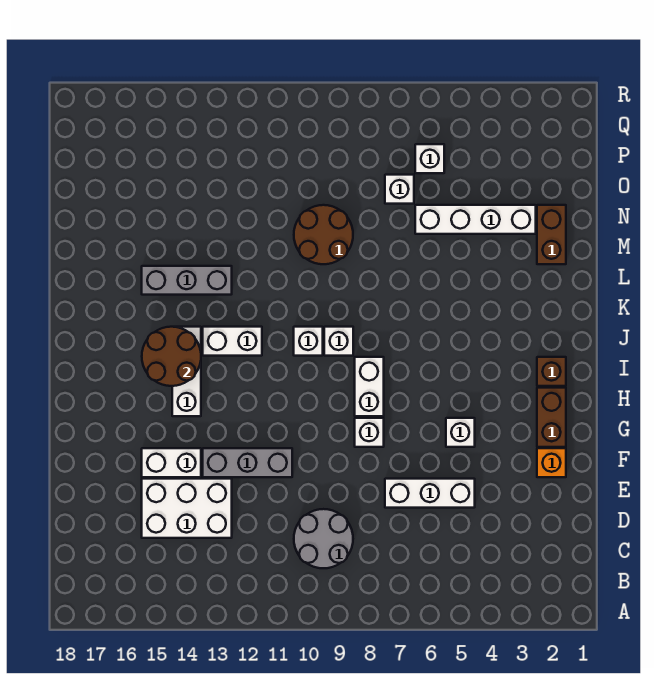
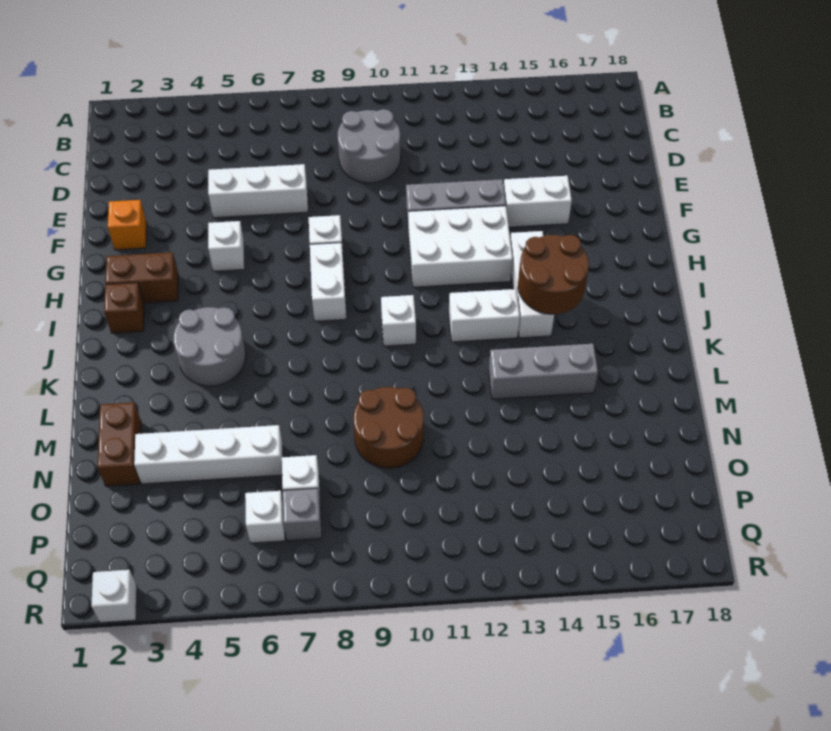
white 2x3 brick [142,479,232,538] -> white 2x3 brick moved to [408,206,513,287]
brown 1x2 brick [537,388,566,447] -> brown 1x2 brick turned to [105,252,178,303]
none -> grey 2x2 round brick [173,307,246,386]
white 1x1 brick [324,327,353,356] -> white 1x1 brick moved to [91,570,137,623]
none -> grey 1x1 brick [283,488,322,541]

